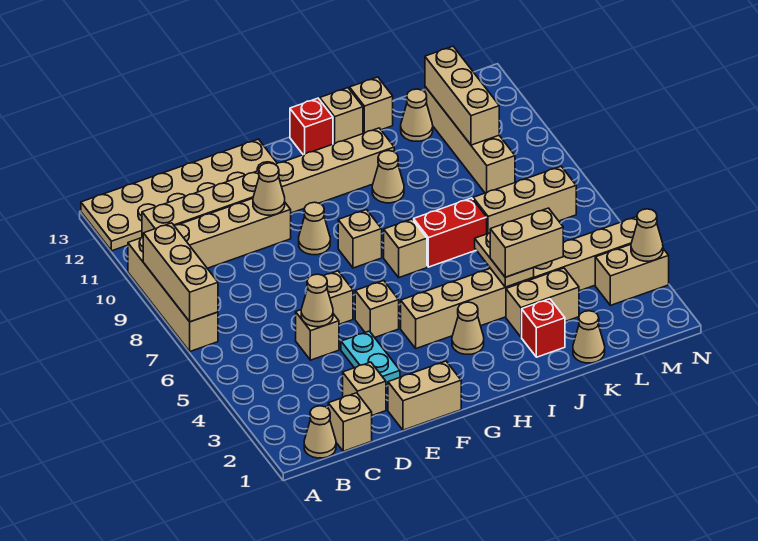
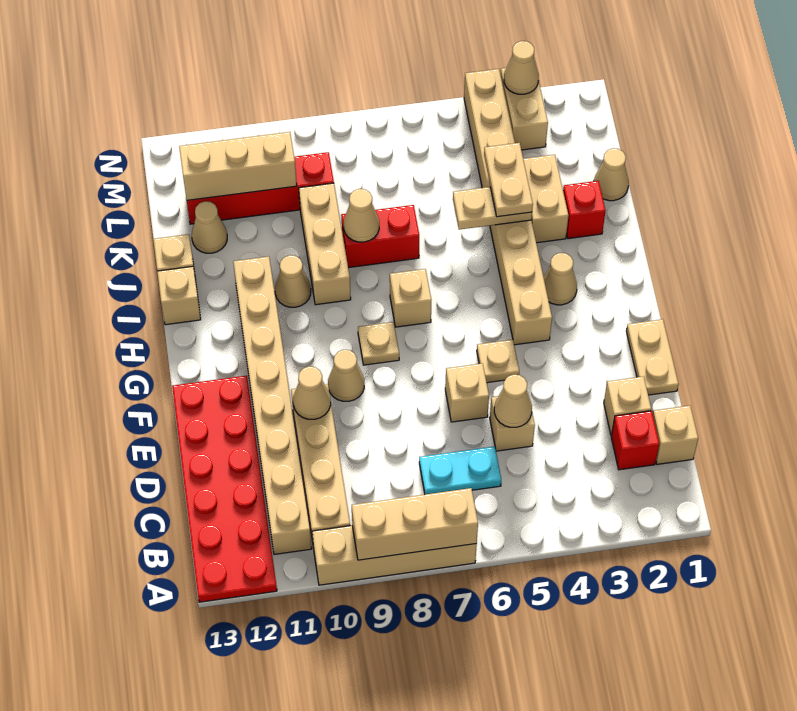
tan 2x6 plate [81,139,277,251] -> red 2x6 plate [172,376,277,602]
tan 1x1 cone [304,406,336,458] -> tan 1x1 cone moved to [344,189,379,242]
tan 1x2 brick [388,361,461,430] -> tan 1x2 plate [626,319,678,395]
cyan 1x2 plate [341,331,400,385] -> cyan 1x2 plate moved to [419,446,501,494]
tan 1x1 brick [355,281,399,337] -> tan 1x1 plate [477,340,519,383]
tan 1x1 brick [338,210,382,268] -> tan 1x1 plate [358,322,399,365]
red 1x1 brick [290,98,333,155] -> red 1x1 brick moved to [611,411,659,470]
red 1x2 brick [414,198,487,267] -> red 1x2 brick turned to [341,205,419,268]
tan 1x2 brick [490,208,563,277] -> tan 1x2 plate [484,143,533,217]
tan 1x3 brick [473,167,576,234] -> tan 1x3 brick moved to [299,183,351,305]
tan 1x4 brick [425,87,515,193] -> red 1x4 brick [187,152,334,224]

